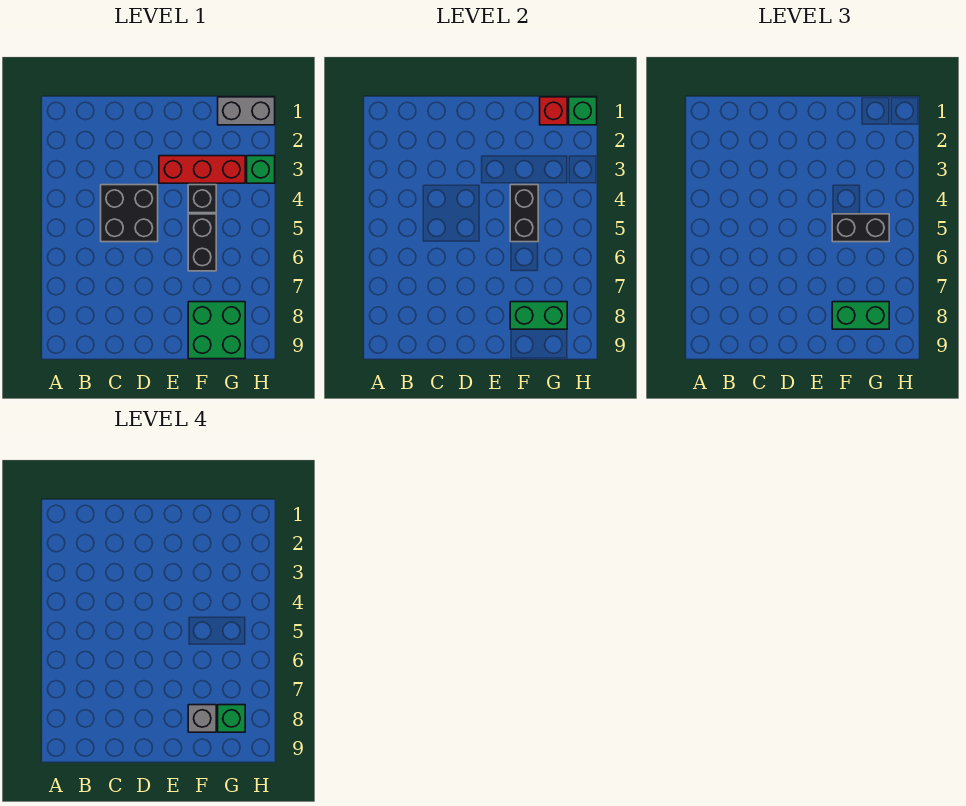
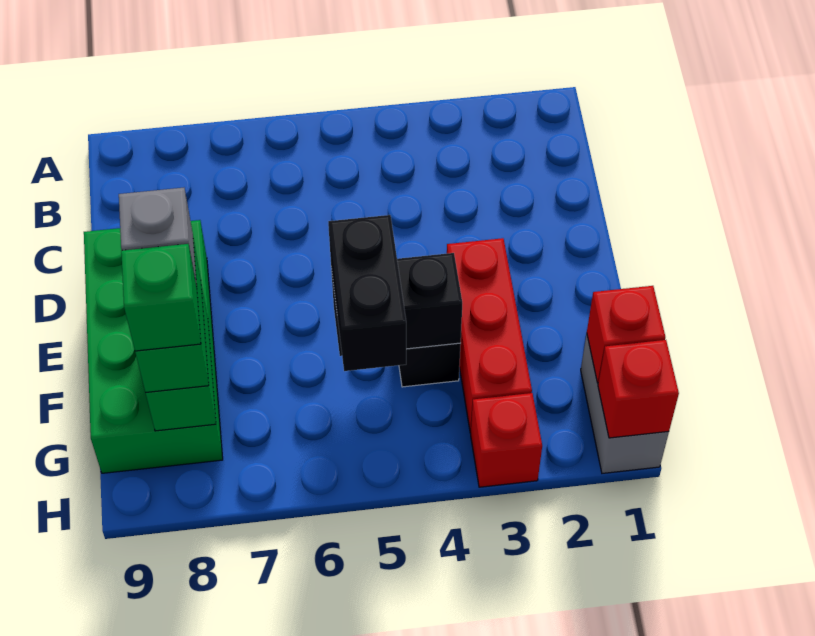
black 2x2 brick [101,185,158,242] -> none
black 1x2 brick [188,214,216,271] -> none
green 2x2 brick [188,302,245,359] -> green 2x4 brick [84,220,223,473]
green 1x1 brick [569,97,597,125] -> red 1x1 brick [598,340,679,438]
green 1x1 brick [247,156,275,183] -> red 1x1 brick [471,393,542,487]

